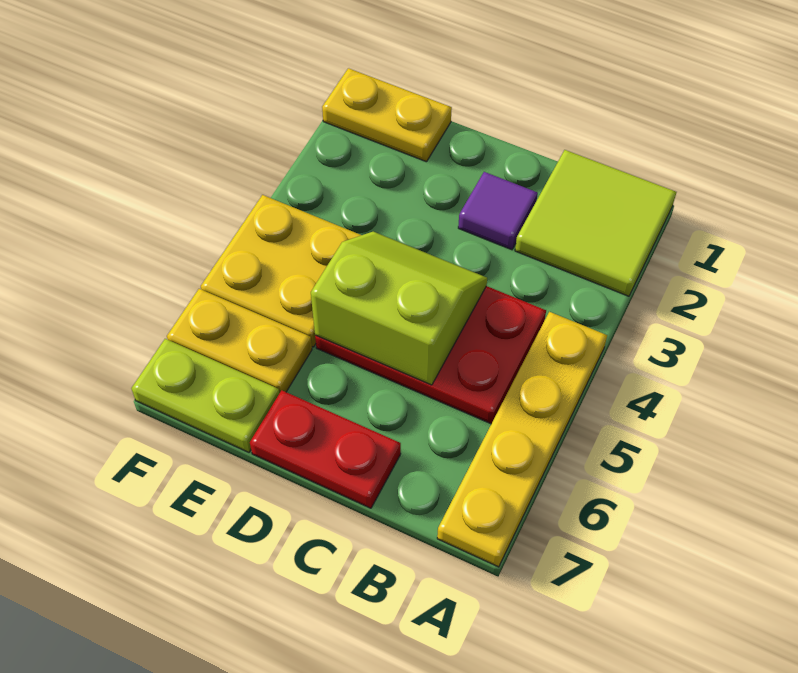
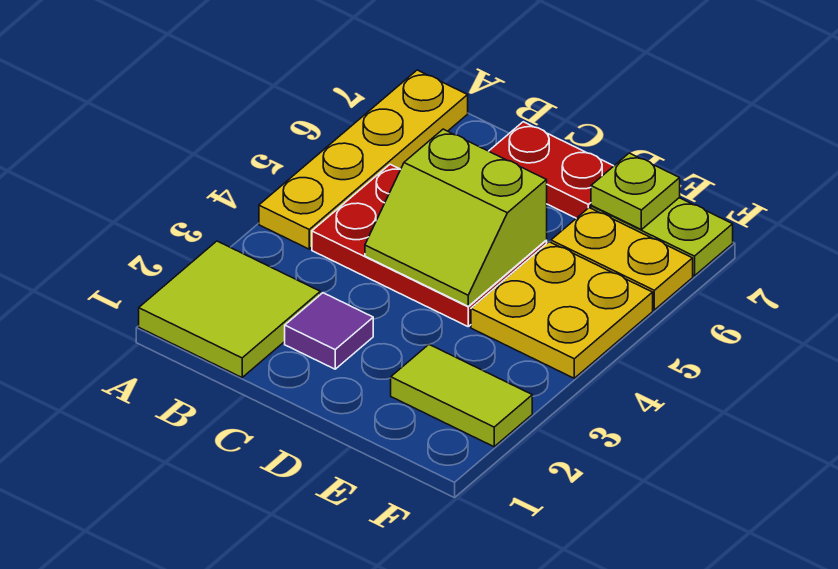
yellow 1x2 plate [322,68,452,162] -> none
none -> lime 1x2 tile [391,344,532,447]
none -> lime 1x1 plate [591,153,680,230]

